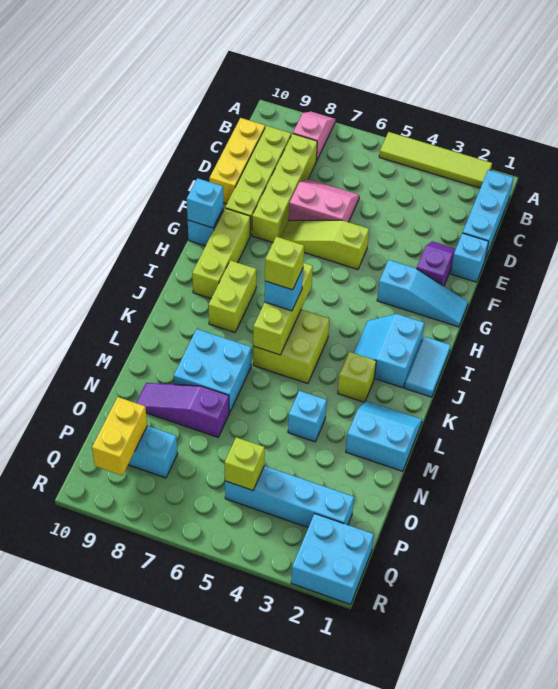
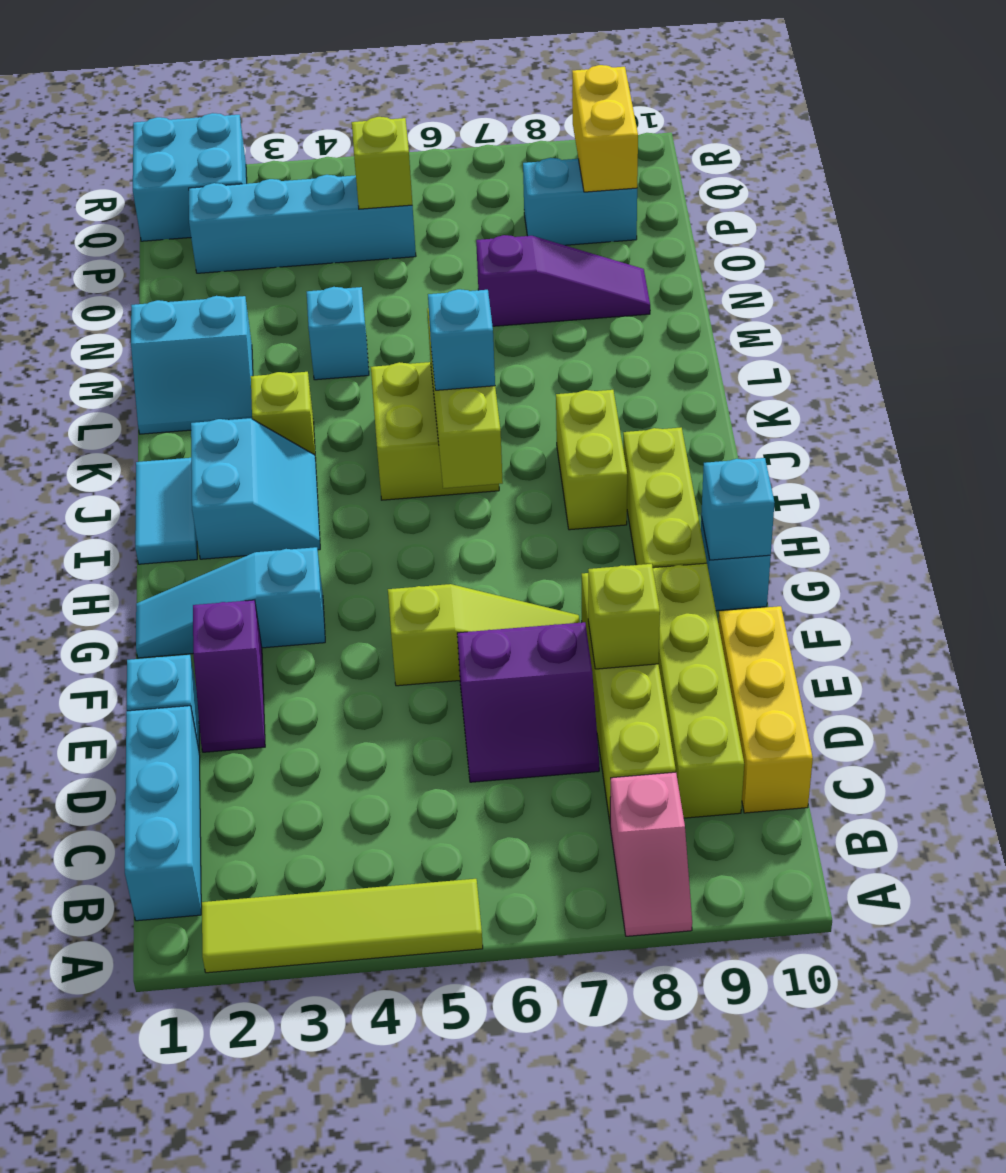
pink 2x2 slope [289,179,359,222] -> purple 2x2 slope [457,622,599,782]
lime 1x1 brick [265,237,304,290] -> lime 1x1 brick moved to [588,564,660,669]
cyan 2x2 brick [174,329,251,413] -> none

